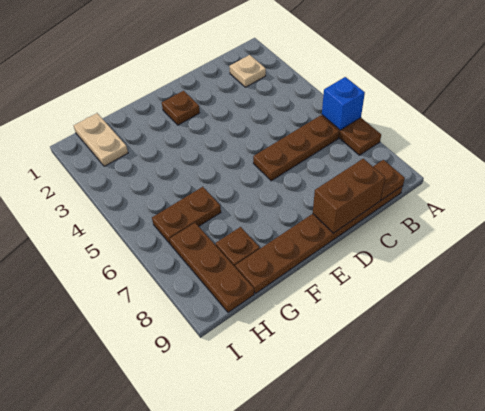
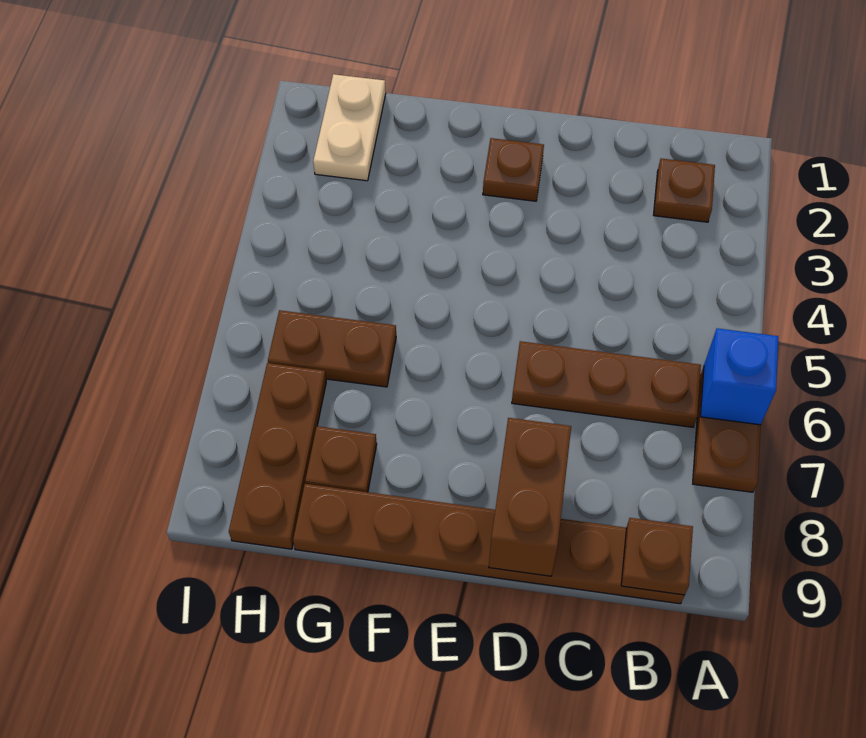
tan 1x1 plate [229,55,266,87] -> brown 1x1 plate [654,159,715,222]
brown 1x2 brick [313,159,385,233] -> brown 1x2 brick turned to [489,418,571,576]

